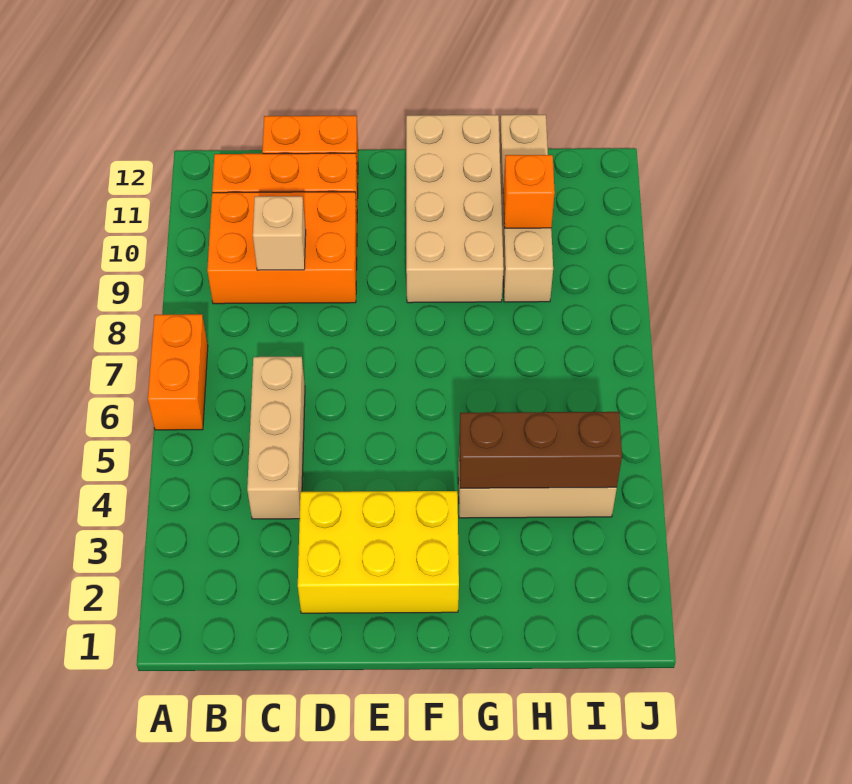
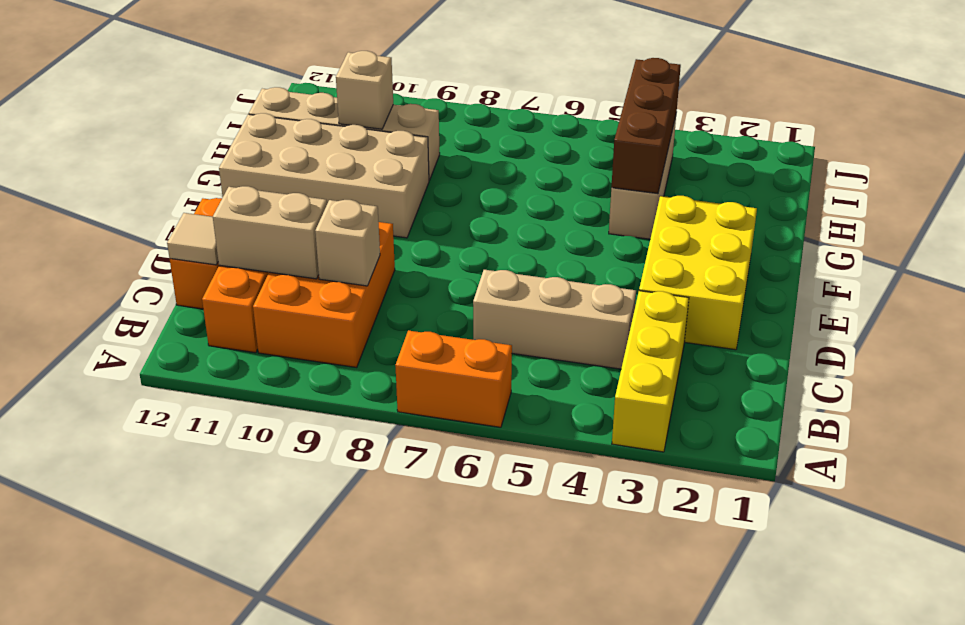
none -> yellow 1x3 brick [612,291,689,452]
none -> tan 1x2 brick [213,186,327,279]
none -> tan 1x1 tile [167,213,218,265]
orange 1x1 brick [503,155,555,228] -> tan 1x1 brick [336,51,393,129]

